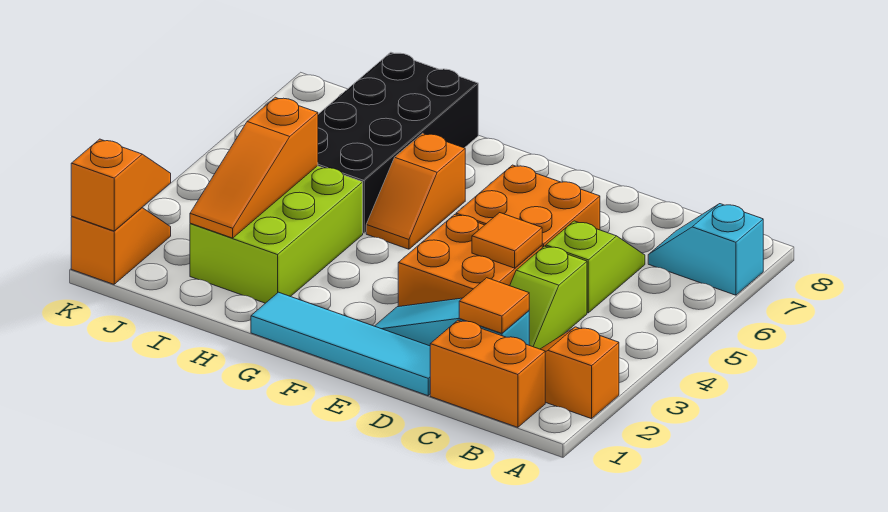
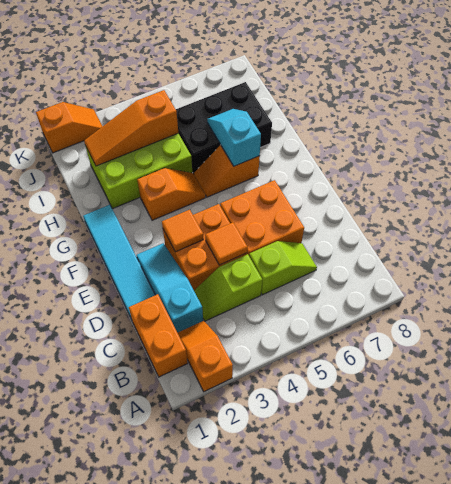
cyan 1x2 slope [648,204,763,295] -> cyan 1x2 slope moved to [207,109,261,166]
orange 1x1 tile [459,278,529,333] -> orange 1x1 tile moved to [162,210,203,252]
black 2x4 brick [318,52,478,233] -> black 2x3 brick [176,82,272,174]
orange 1x2 slope [71,139,171,231] -> orange 1x2 slope moved to [137,168,205,220]

